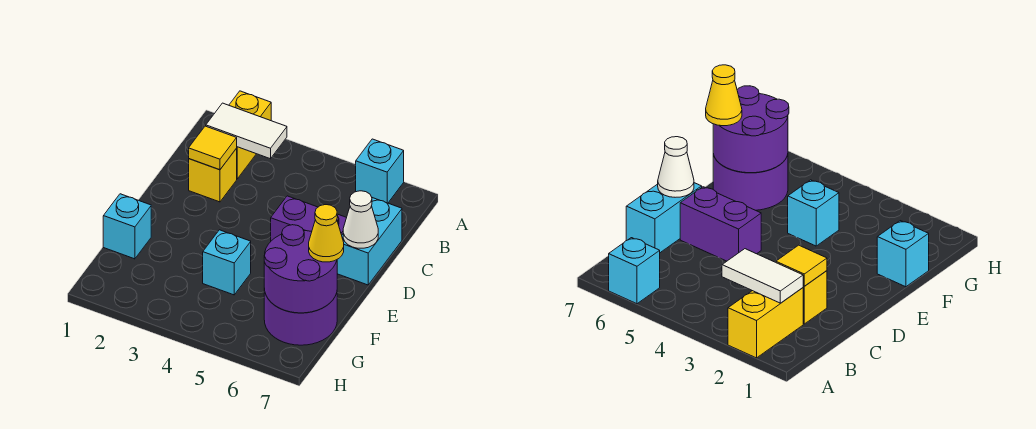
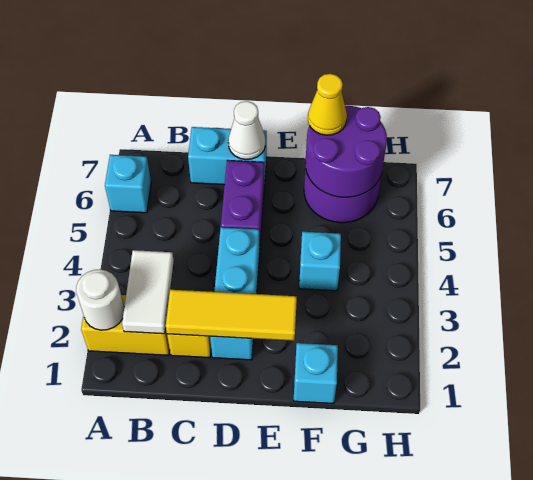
none -> white 1x1 round brick [76,269,124,330]
yellow 1x1 tile [189,126,237,170] -> yellow 1x3 tile [166,290,297,341]
none -> cyan 1x3 brick [210,227,260,360]

